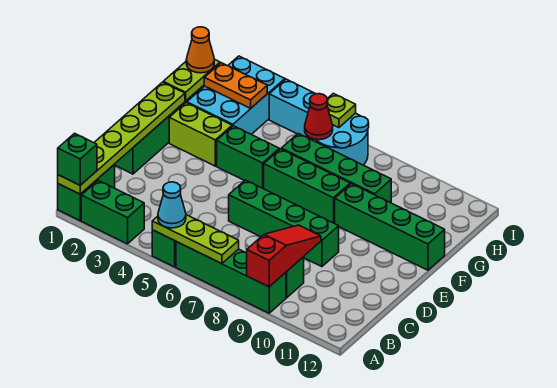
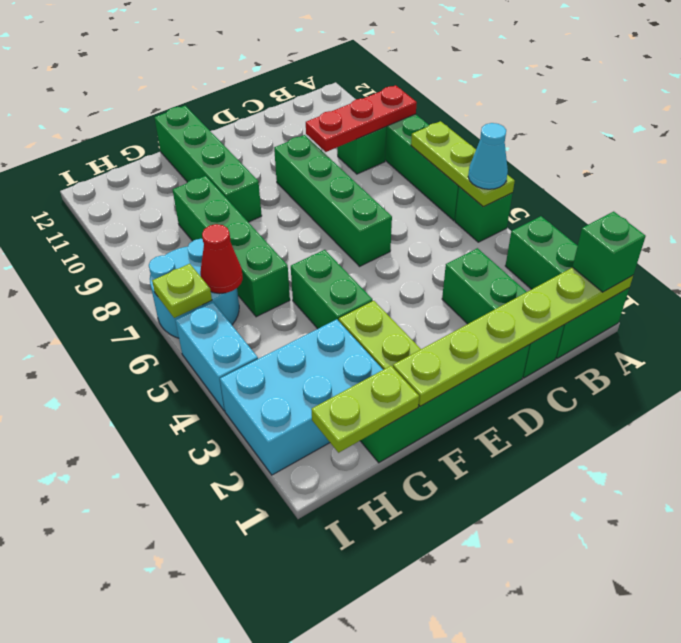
red 1x3 slope [247,225,321,287] -> red 1x3 plate [306,85,417,152]
green 1x3 brick [264,149,350,223] -> green 1x3 brick moved to [442,248,564,378]
orange 1x1 cone [186,27,214,73] -> none
orange 1x2 plate [204,63,267,108] -> none

